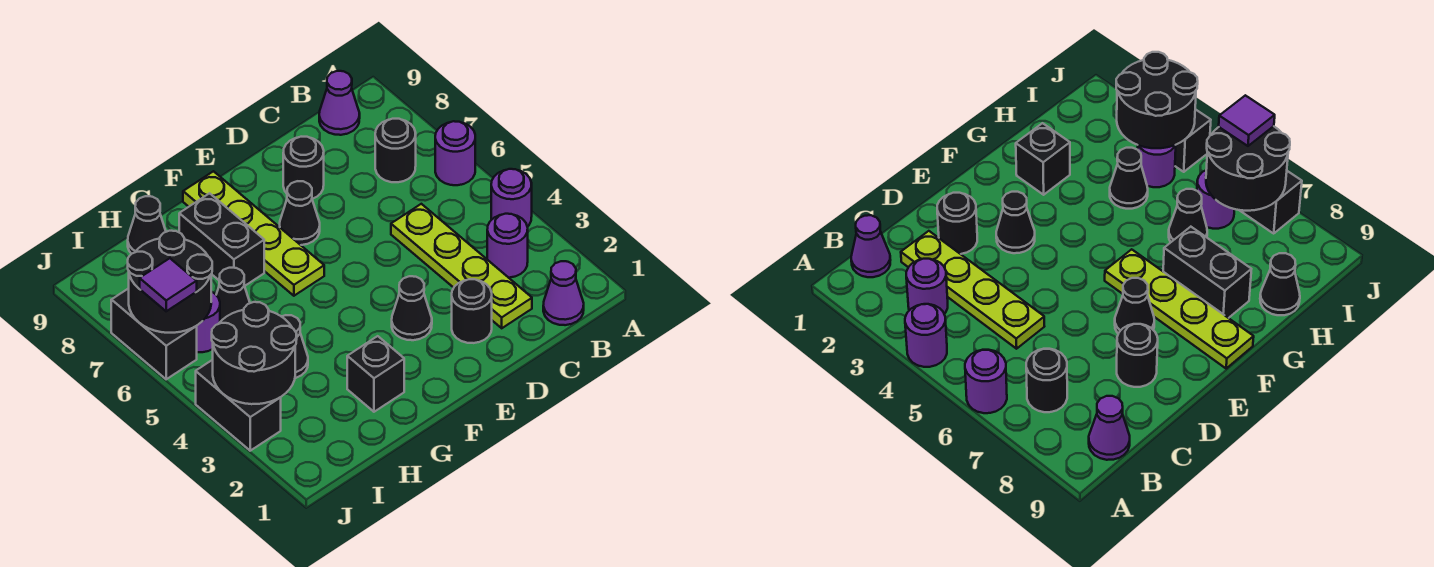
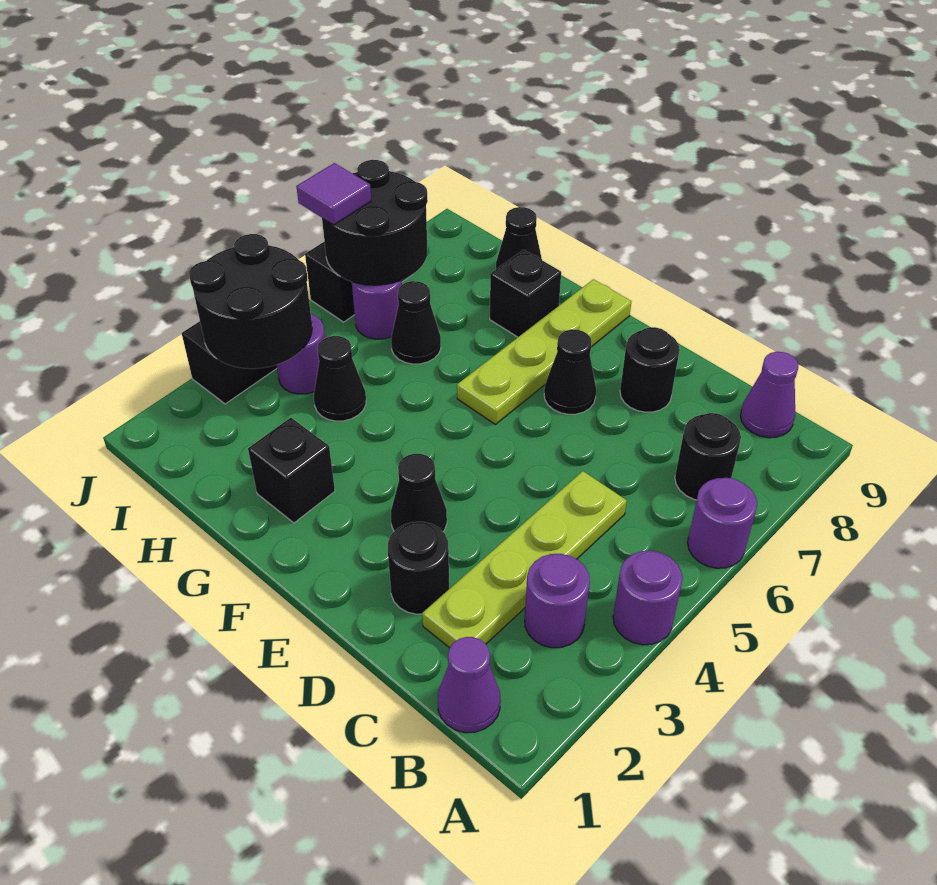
black 1x2 brick [179,193,264,286] -> black 1x1 brick [490,250,561,337]

